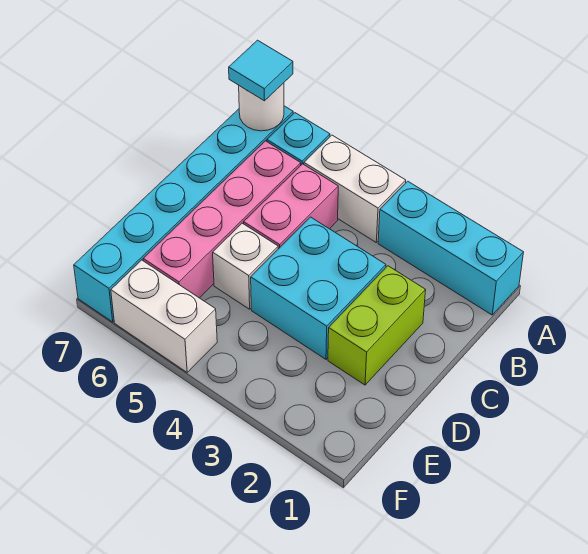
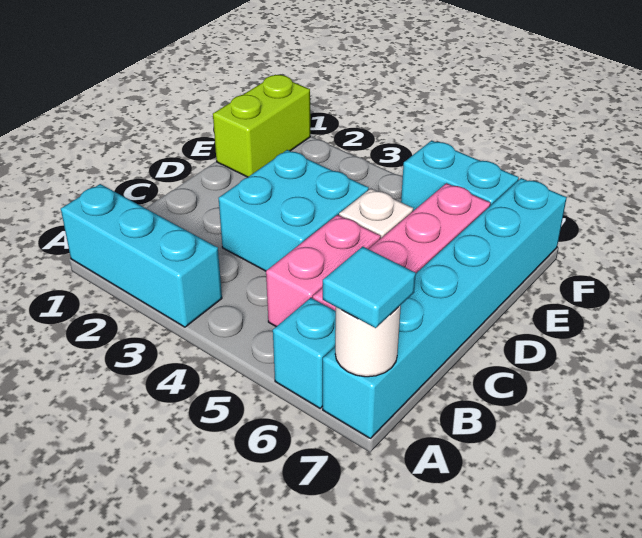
white 1x2 brick [304,135,406,242] -> none
lime 1x2 brick [328,266,426,385] -> lime 1x2 brick moved to [213,75,310,177]
white 1x2 brick [111,260,217,372] -> cyan 1x2 brick [401,140,519,211]

